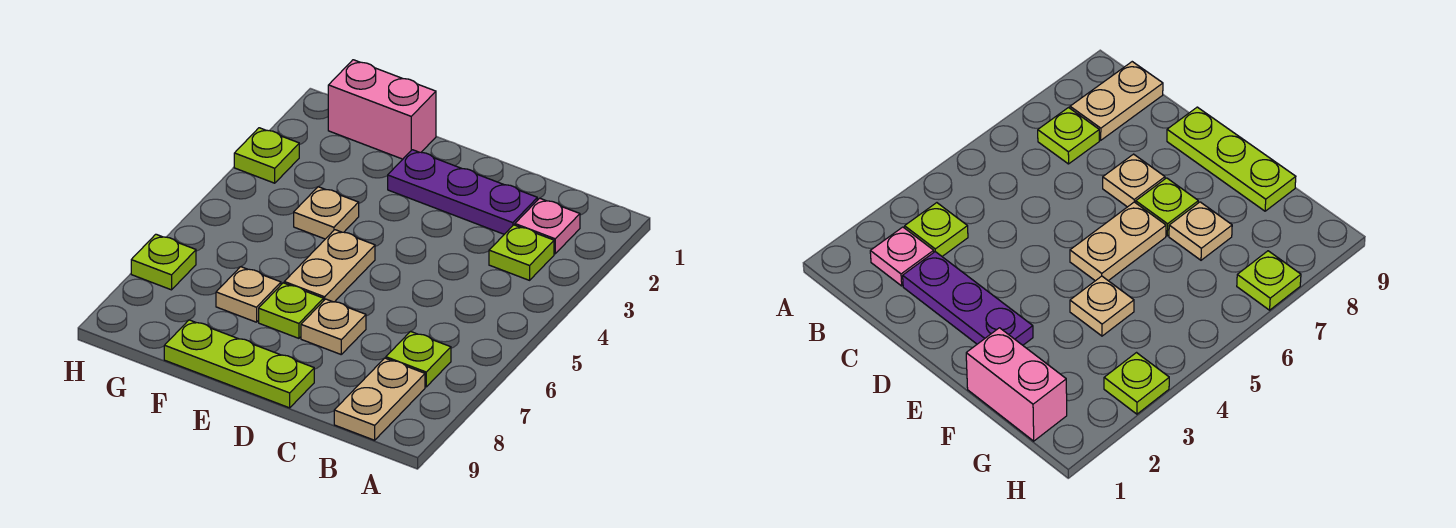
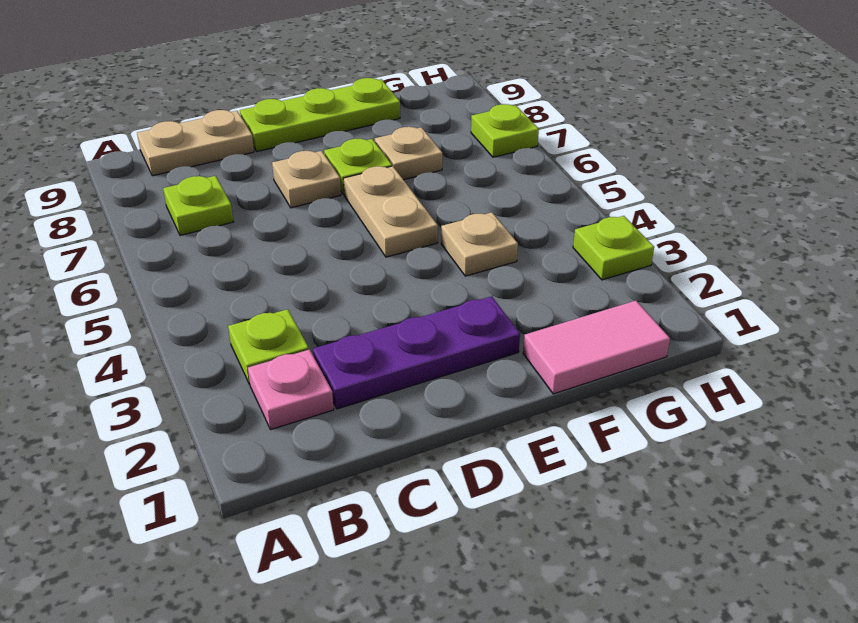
tan 1x2 plate [334,358,425,440] -> tan 1x2 plate turned to [137,110,254,176]
pink 1x2 brick [328,60,436,159] -> pink 1x2 tile [523,301,670,394]

